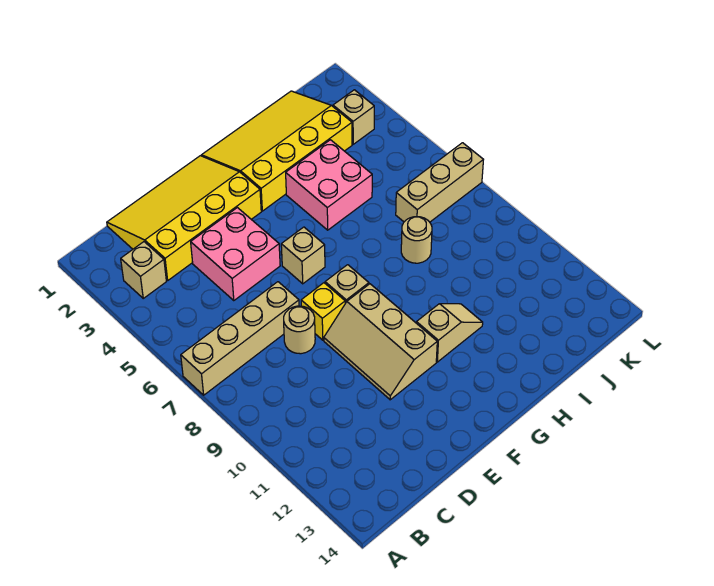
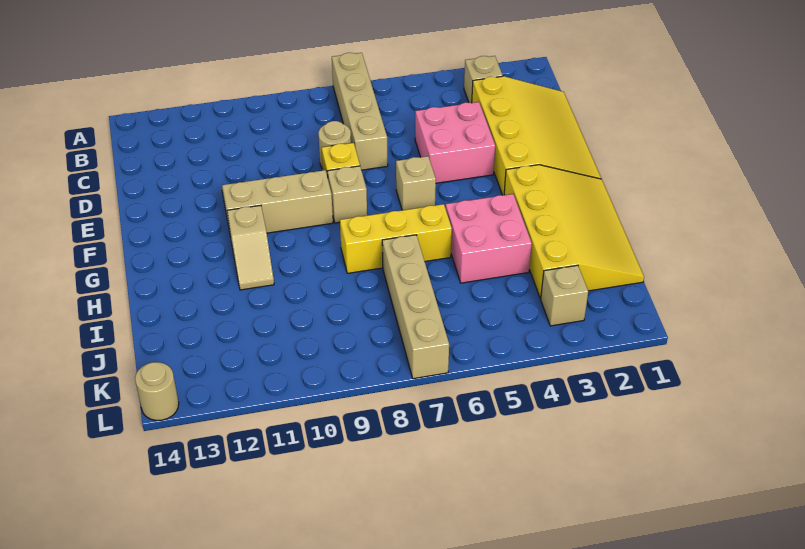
none -> yellow 1x3 brick [340,204,452,273]
tan 1x1 round brick [401,217,432,263] -> tan 1x1 round brick moved to [135,362,179,420]
tan 1x3 brick [396,143,483,222] -> tan 1x4 brick [382,235,449,379]

